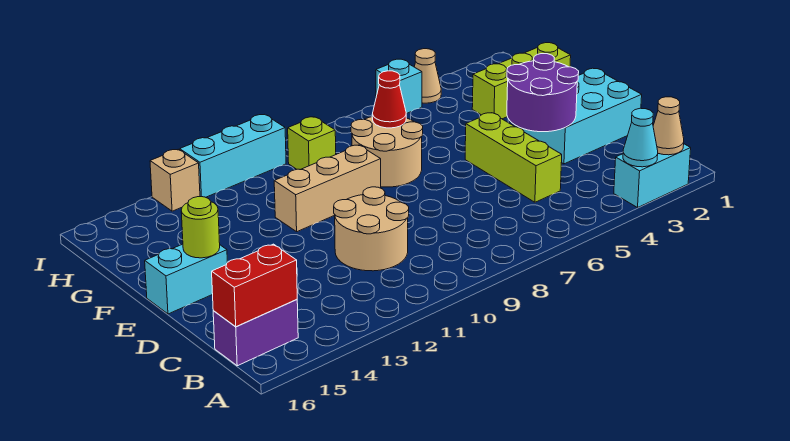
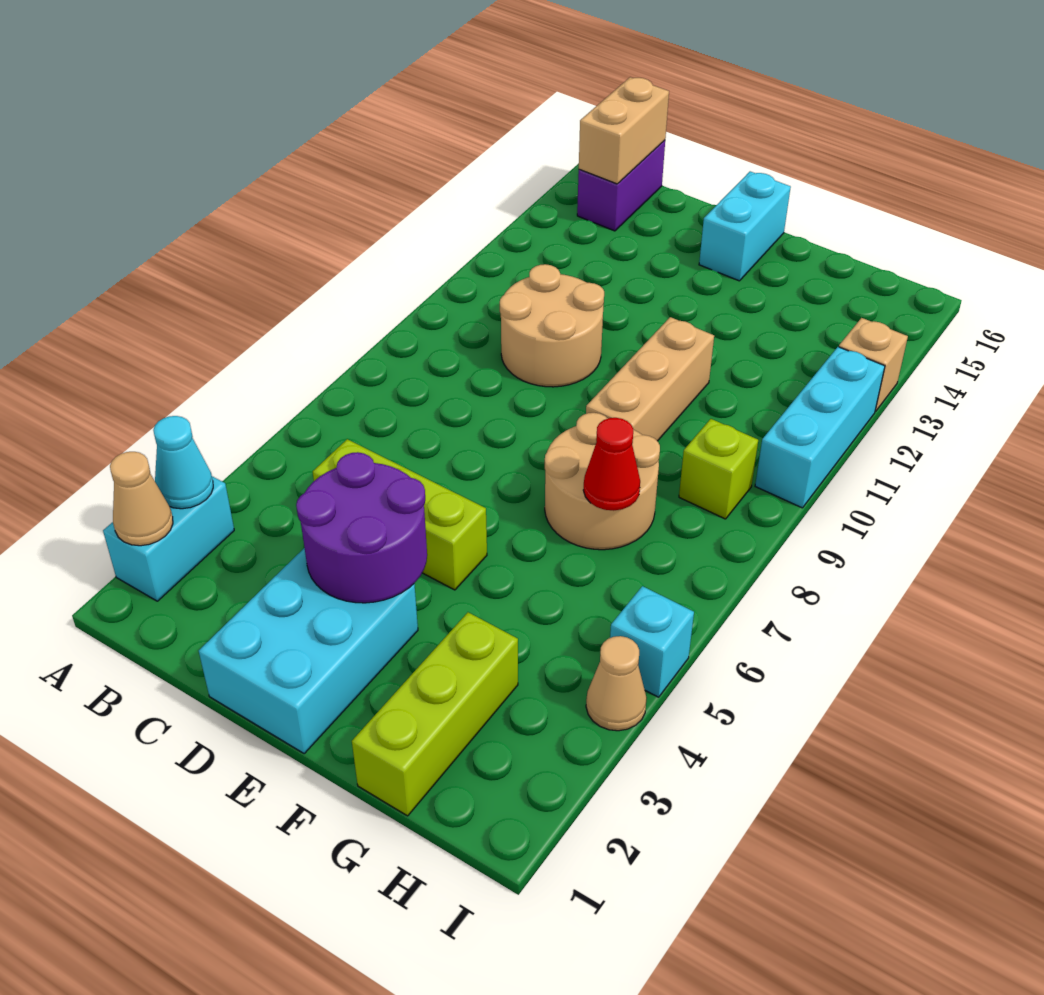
red 1x2 brick [212,244,297,327] -> tan 1x2 brick [579,77,669,184]
lime 1x1 round brick [181,197,220,258] -> none

